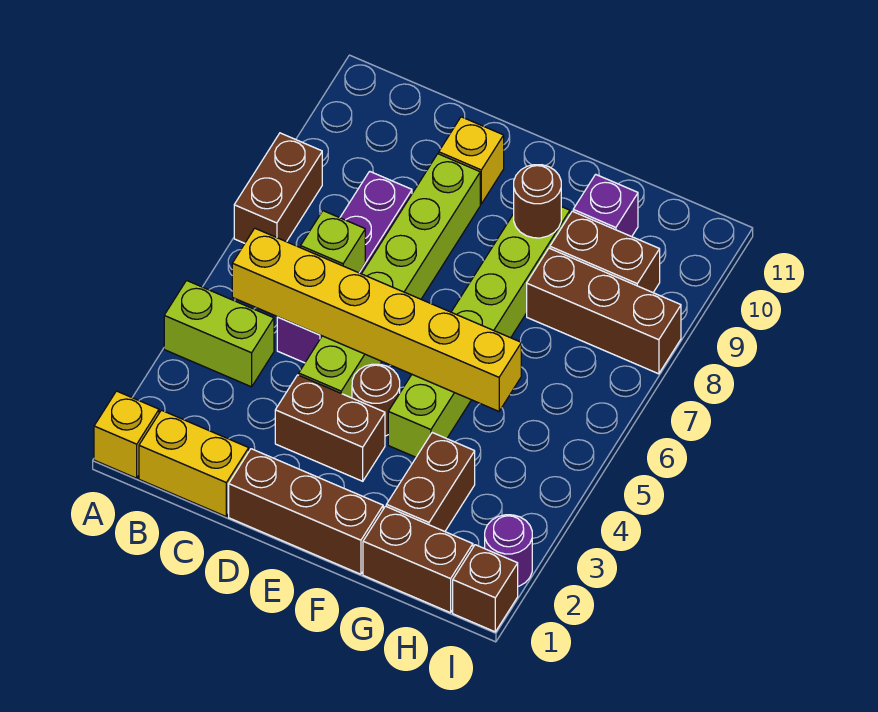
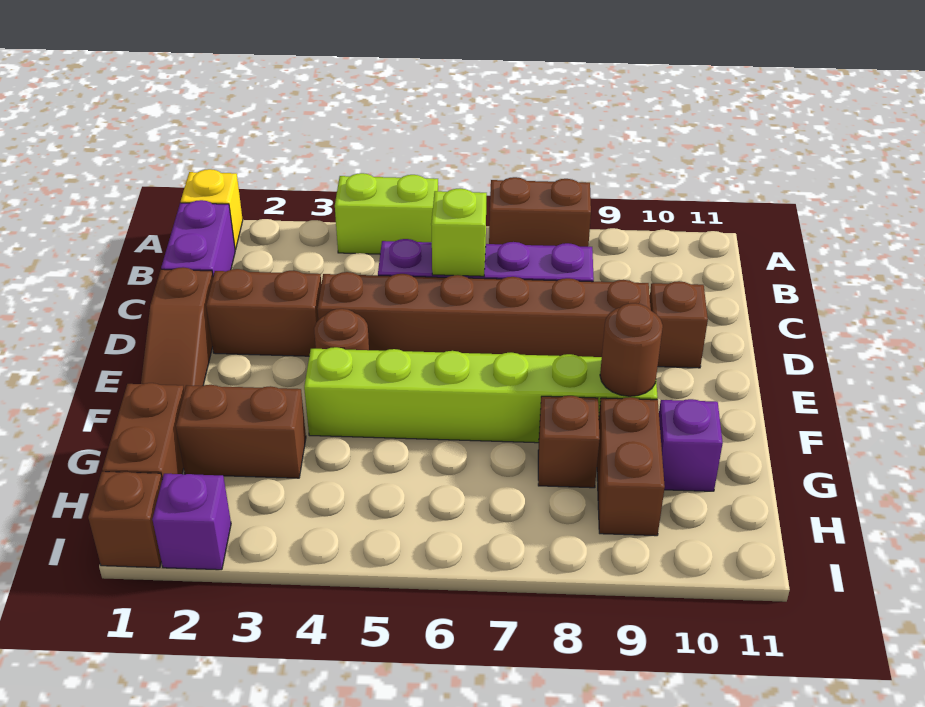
lime 1x2 brick [164,280,274,387] -> lime 1x2 brick turned to [335,173,438,254]
yellow 1x2 brick [139,410,249,516] -> purple 1x2 brick [161,200,235,275]
yellow 1x6 brick [232,228,521,411] -> none
brown 1x3 brick [229,449,383,574] -> brown 1x3 slope [141,267,213,391]
brown 1x2 brick [275,375,385,481] -> brown 1x2 brick turned to [206,269,321,356]
lime 1x6 brick [299,154,480,398] -> brown 1x6 brick [317,272,651,357]
yellow 1x1 brick [439,117,504,204] -> brown 1x1 brick [650,281,708,368]
brown 1x3 brick [527,248,681,374] -> brown 1x1 brick [538,396,600,488]
purple 1x1 round brick [485,515,532,586] -> purple 1x1 brick [152,474,231,570]

